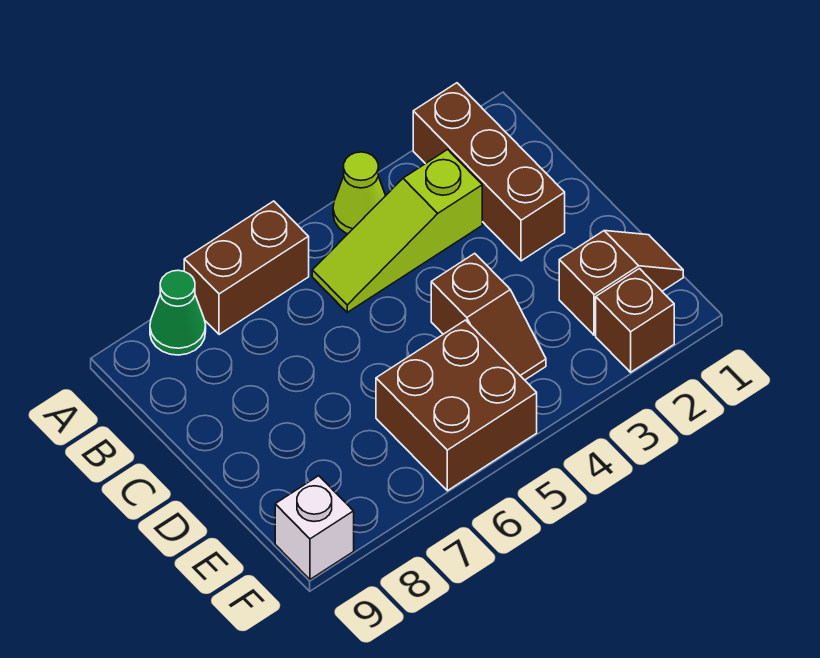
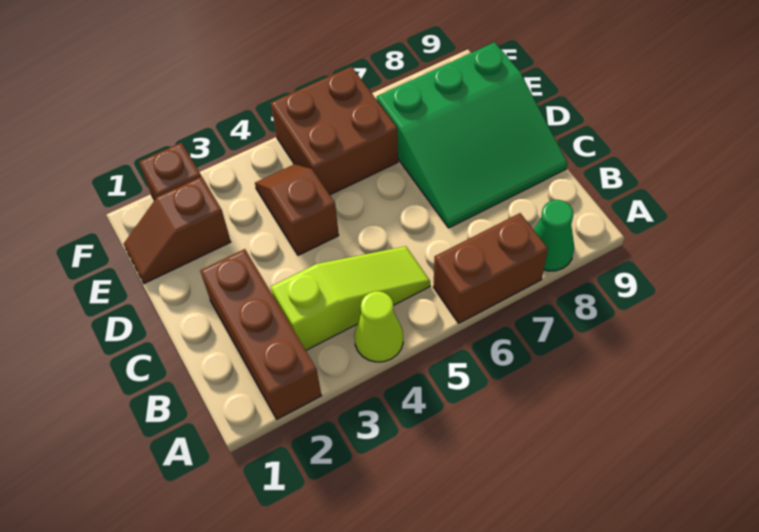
none -> green 3x3 slope [377,42,568,228]
white 1x1 brick [275,476,354,579] -> none

